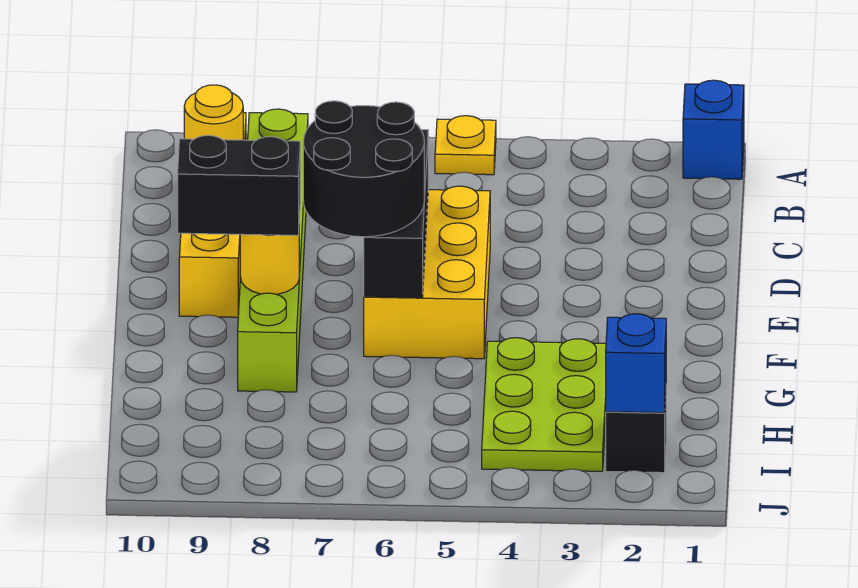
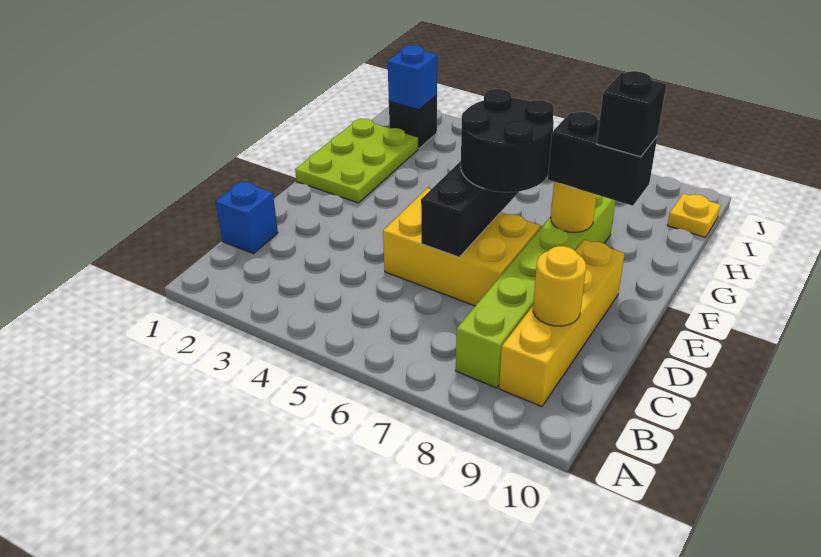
blue 1x1 brick [683,80,744,179] -> blue 1x1 brick moved to [216,181,278,254]
yellow 1x1 plate [435,116,496,175] -> yellow 1x1 plate moved to [667,194,721,237]
yellow 2x3 brick [364,186,490,359] -> yellow 2x3 brick turned to [383,188,541,306]
none -> black 1x1 brick [597,71,666,157]
lime 2x3 plate [482,338,606,471] -> lime 2x3 plate moved to [295,119,418,203]

